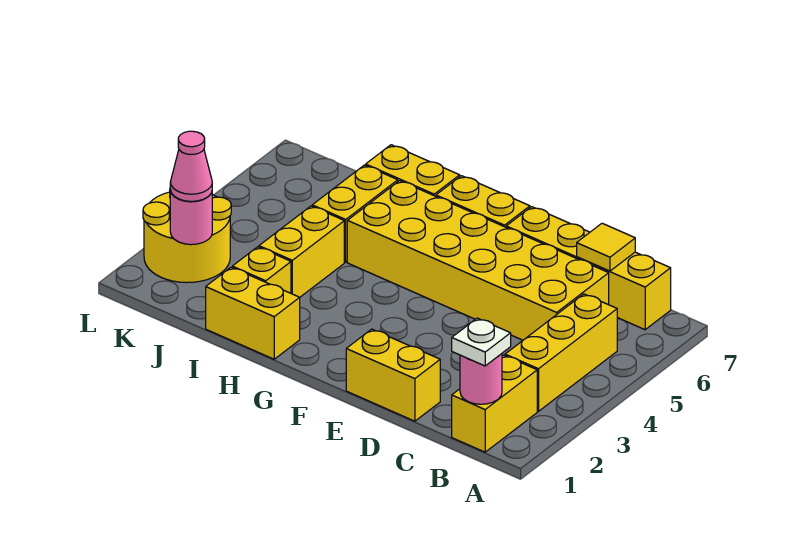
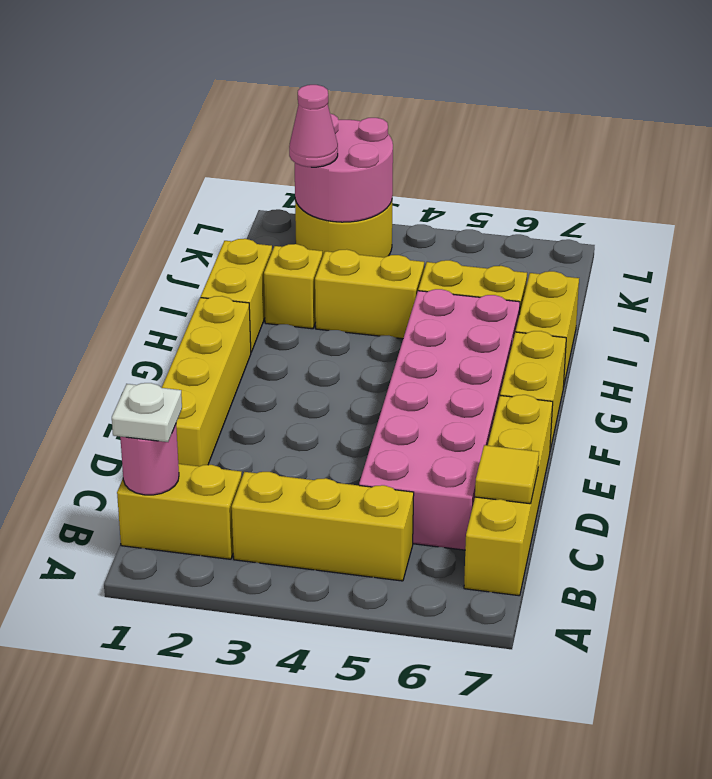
yellow 2x6 brick [347,181,609,340] -> pink 2x6 brick [359,289,520,550]
yellow 1x2 brick [346,329,440,421] -> yellow 1x4 brick [162,296,251,466]
pink 1x1 round brick [170,190,212,245] -> pink 2x2 round brick [295,114,393,222]

